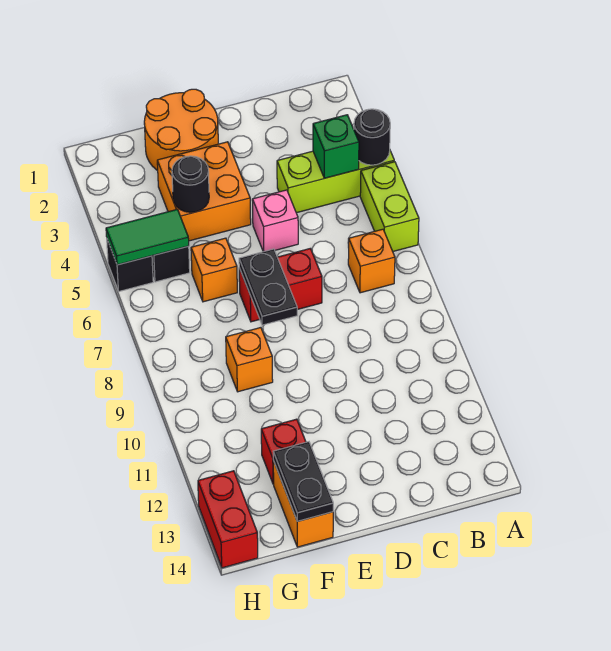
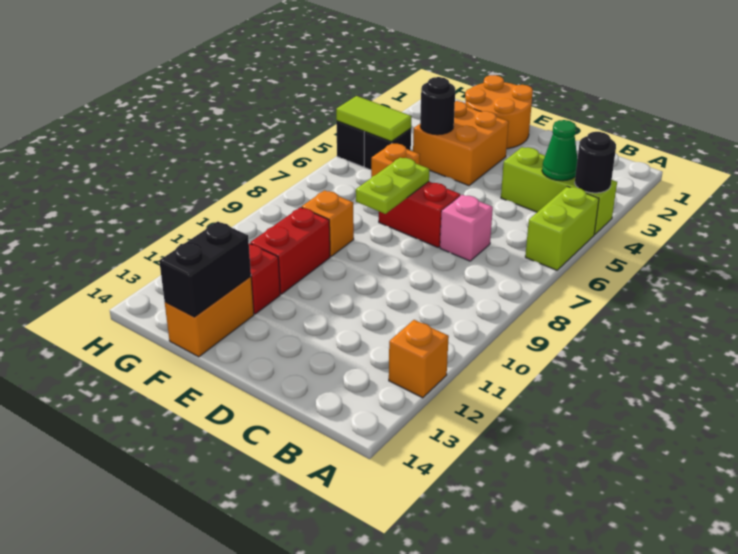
green 1x1 brick [313,115,359,178] -> green 1x1 cone [542,120,578,181]
orange 1x1 brick [348,229,395,293] -> orange 1x1 brick moved to [389,320,449,398]
pink 1x1 brick [252,190,298,252] -> pink 1x1 brick moved to [440,195,493,261]
black 1x2 plate [239,249,297,325] -> lime 1x2 plate [356,157,429,214]
black 1x2 plate [273,442,333,521] -> black 1x2 brick [159,222,251,317]
green 1x2 tile [106,209,189,265] -> lime 1x2 tile [336,96,412,142]
red 1x2 brick [198,471,258,568] -> red 1x2 brick moved to [250,207,330,294]

